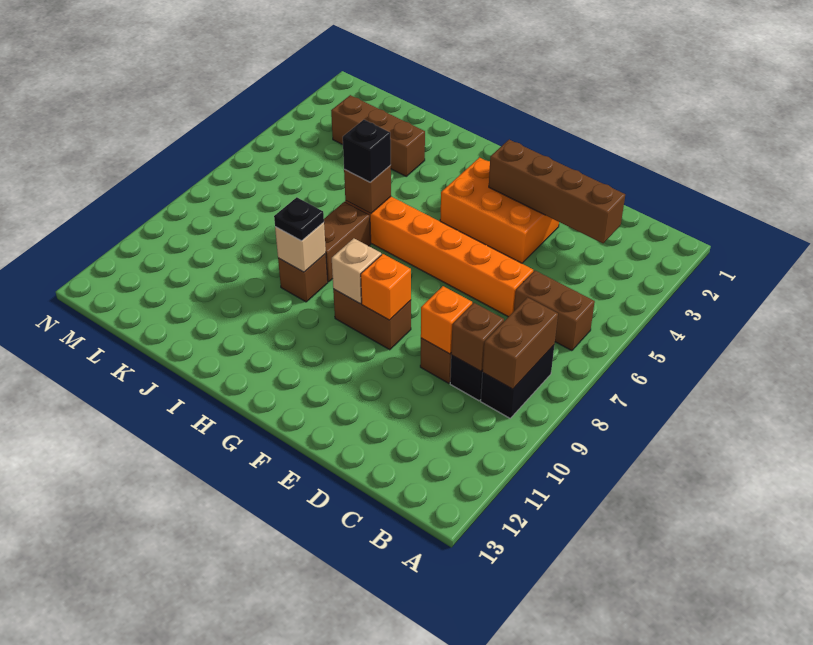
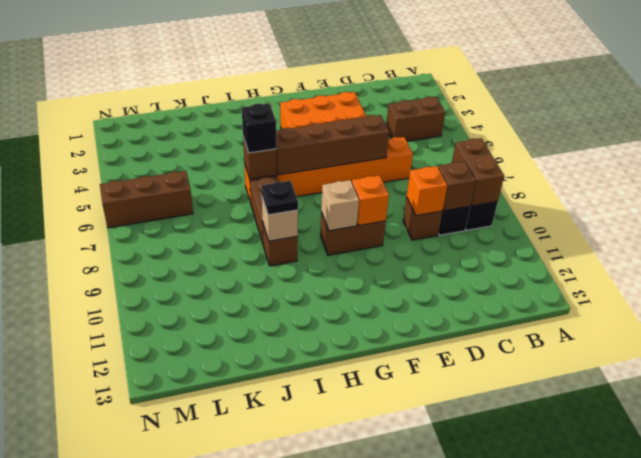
brown 1x2 brick [514,271,595,351] -> brown 1x2 brick moved to [386,97,445,141]
brown 1x4 brick [489,140,625,243] -> brown 1x4 brick moved to [276,115,389,175]
brown 1x3 brick [331,95,425,176] -> brown 1x3 brick moved to [100,171,193,228]

